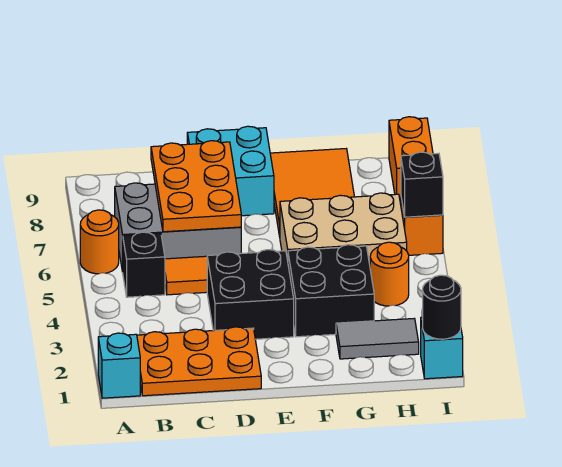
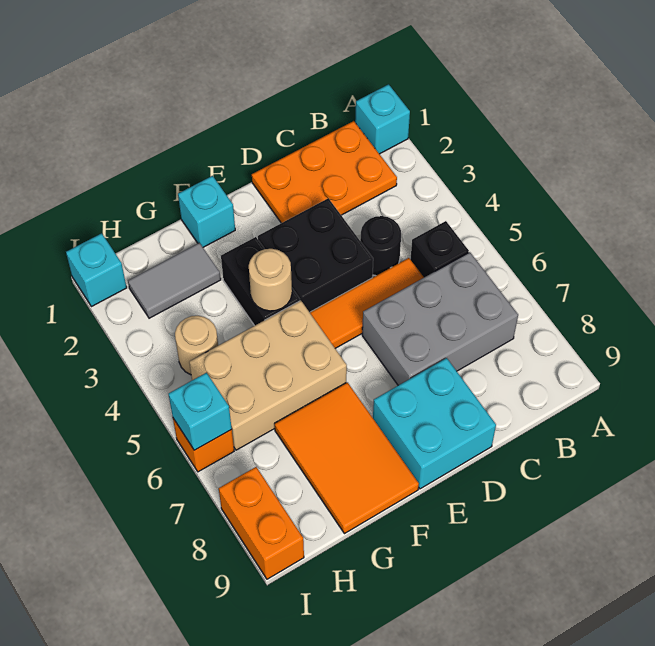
orange 1x1 round brick [80,210,119,274] -> none
orange 2x3 plate [151,141,241,232] -> none
none -> cyan 1x1 brick [178,176,235,247]
black 2x2 brick [288,245,374,337] -> black 1x2 brick [221,237,300,326]
none -> tan 1x1 round brick [249,249,292,311]
orange 1x1 round brick [370,242,409,306] -> tan 1x1 round brick [175,316,218,375]
black 1x1 round brick [423,275,461,339] -> black 1x1 round brick moved to [360,216,401,276]
black 1x1 brick [401,152,443,217] -> cyan 1x1 brick [169,373,232,450]

